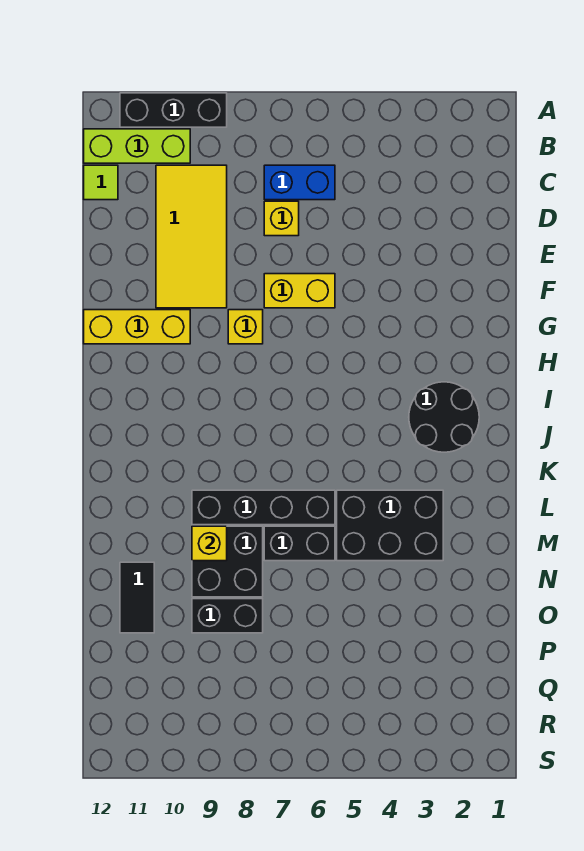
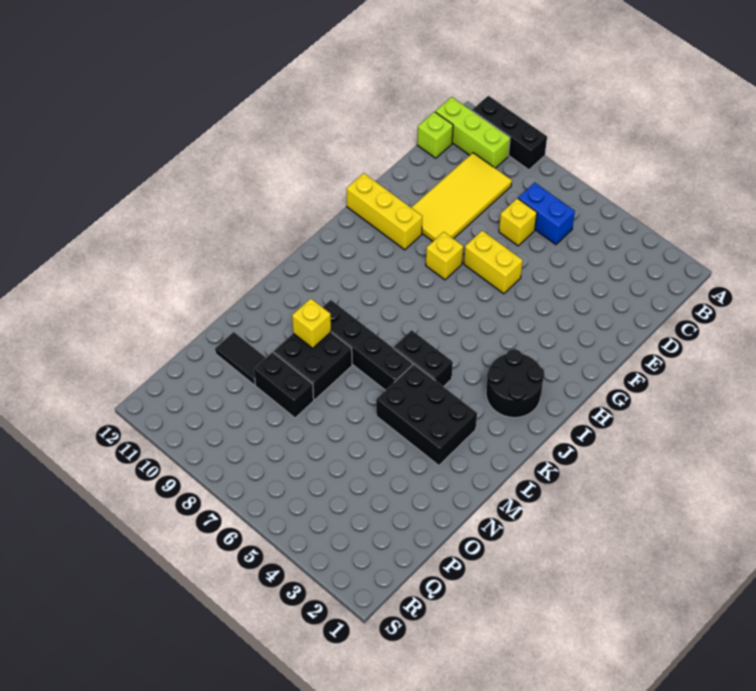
lime 1x1 tile [84,165,118,200] -> lime 1x1 brick [417,112,453,158]
black 1x2 brick [264,526,335,561] -> black 1x2 brick moved to [394,330,453,387]
black 1x2 tile [120,562,154,633] -> black 1x2 tile turned to [215,332,266,385]

